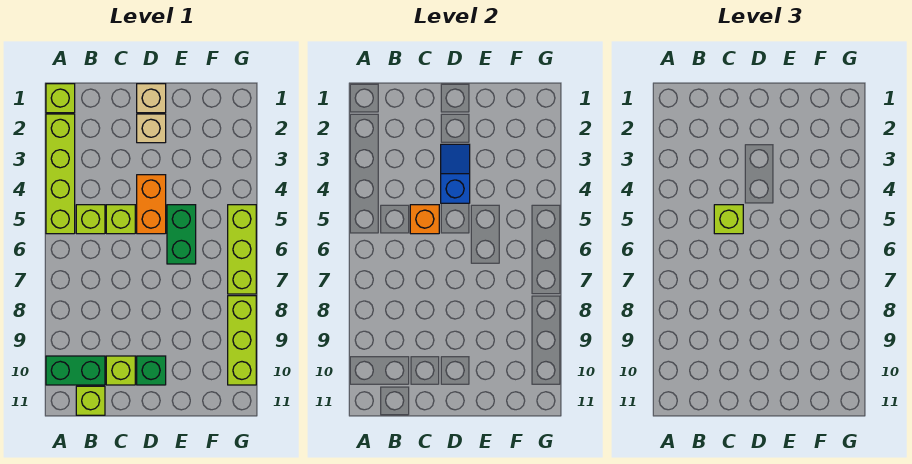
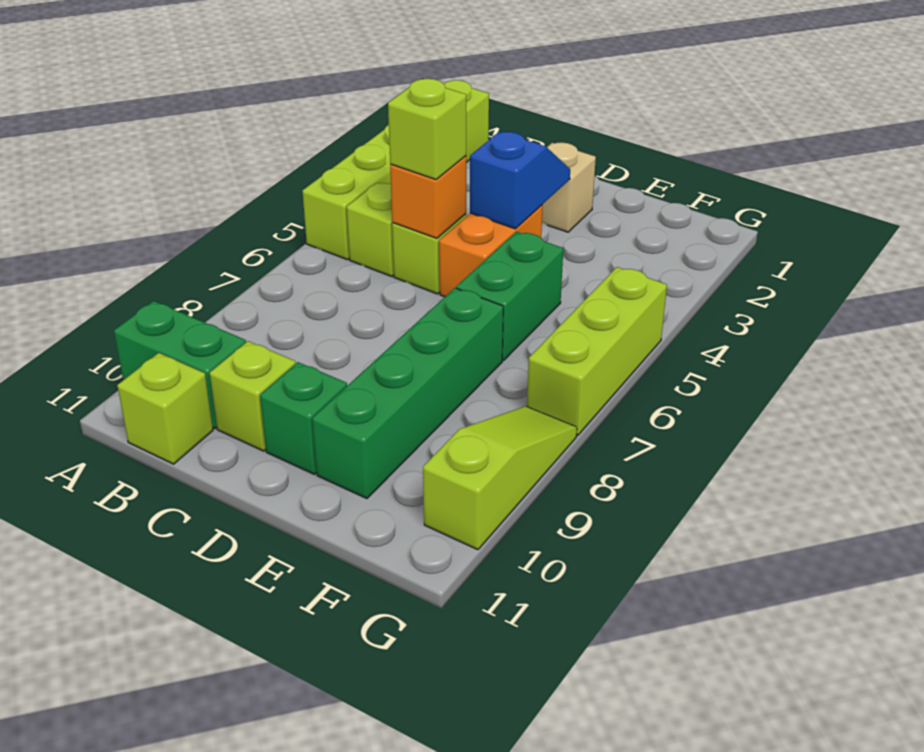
tan 1x1 brick [137,84,166,113] -> none
none -> green 1x4 brick [312,288,503,499]
lime 1x3 brick [228,296,256,385] -> lime 1x3 slope [423,406,577,550]

